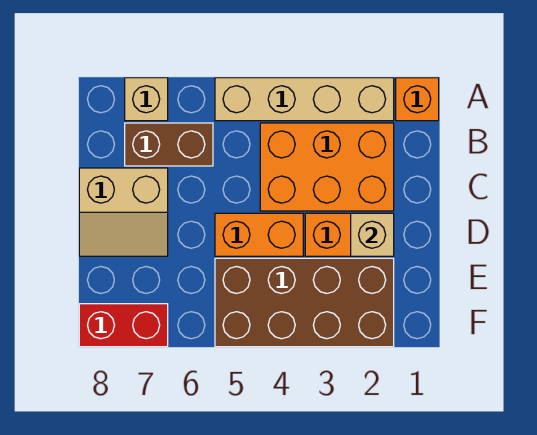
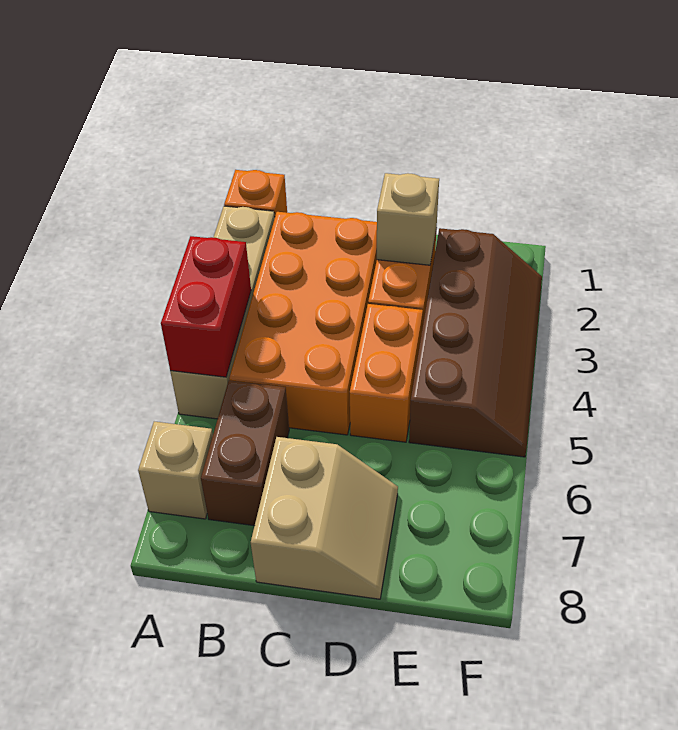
orange 2x3 brick [260,123,394,211] -> orange 2x4 brick [229,212,377,435]
brown 2x4 brick [215,258,394,347] -> brown 2x4 slope [409,228,542,457]
red 1x2 brick [79,304,168,347] -> red 1x2 brick moved to [161,236,251,377]

